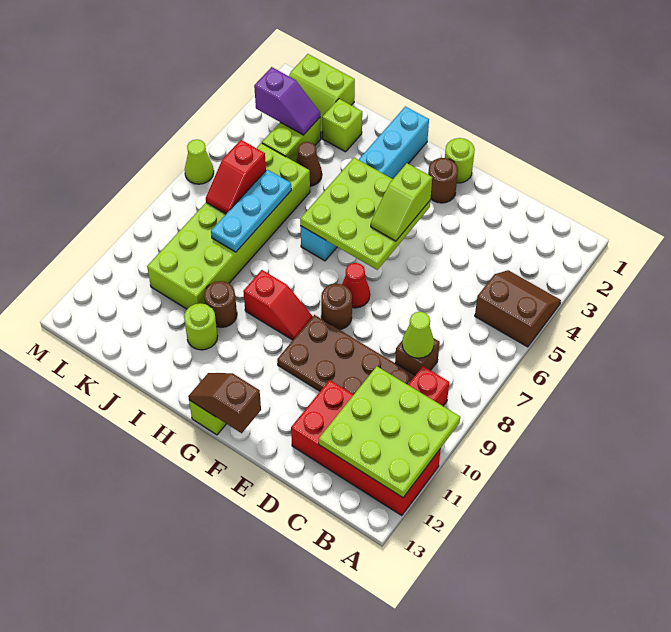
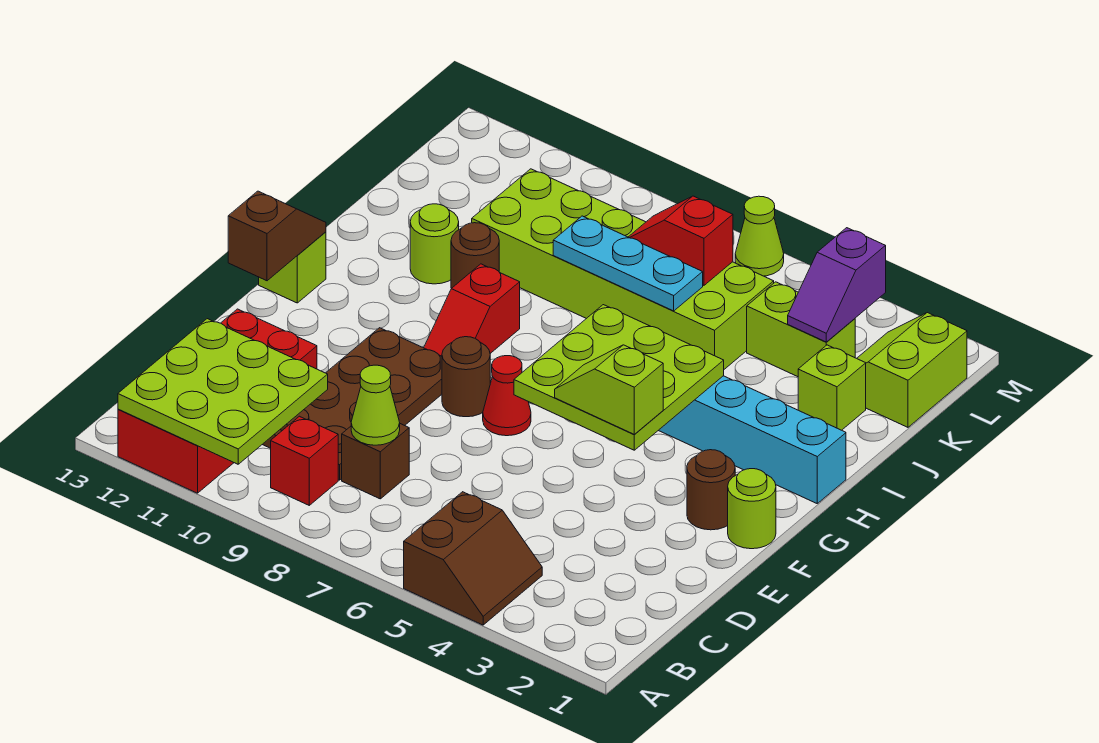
brown 1x1 cone [296,142,322,186] -> none

